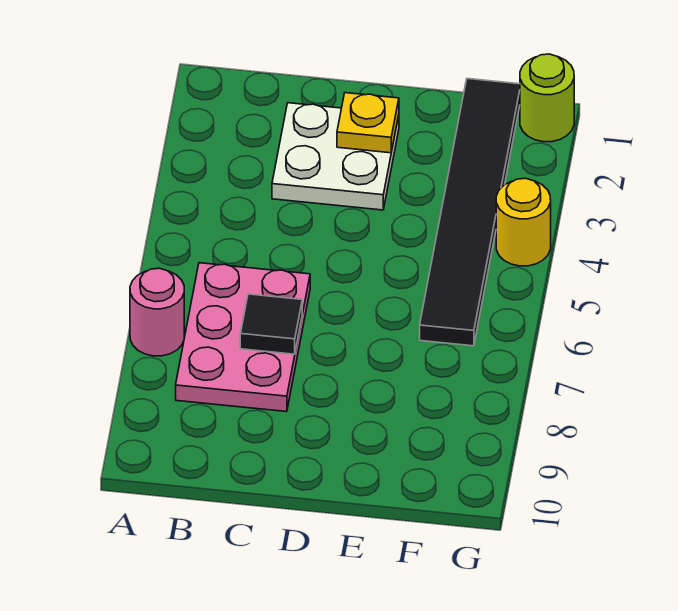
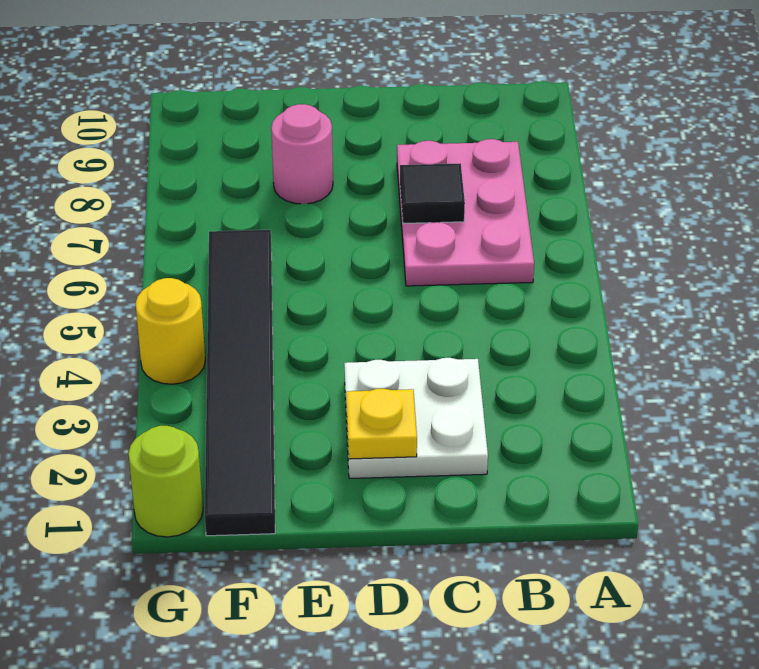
pink 1x1 round brick [130,268,184,356] -> pink 1x1 round brick moved to [271,104,333,204]

